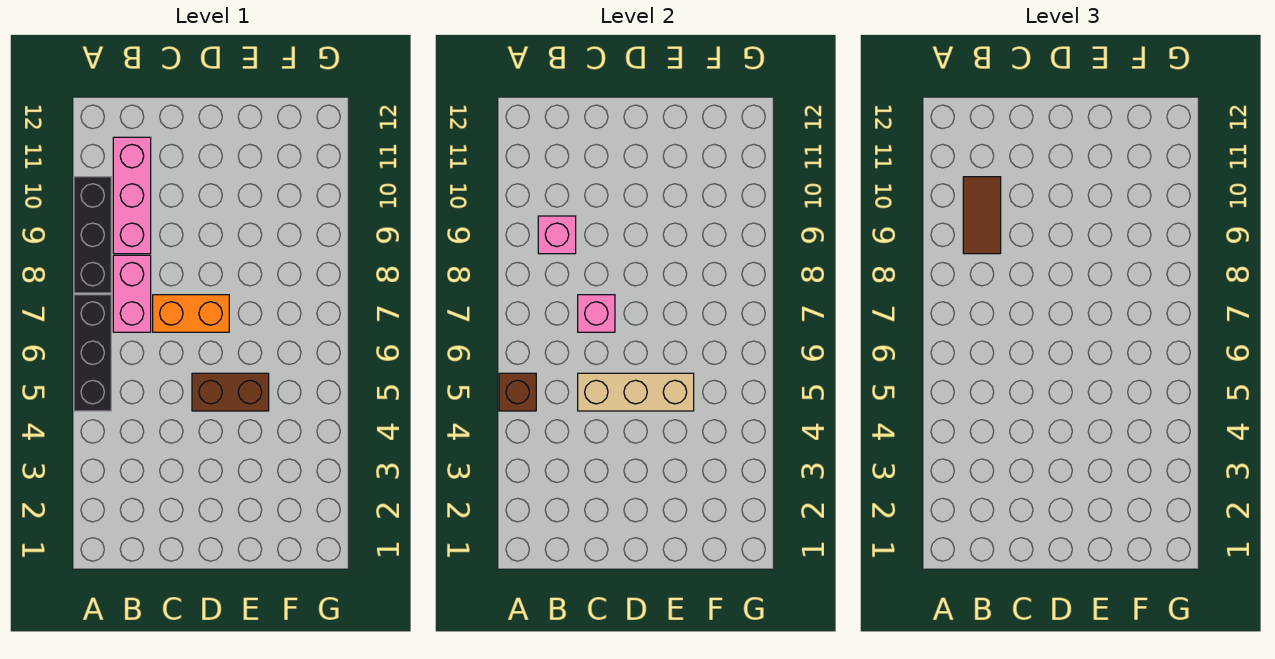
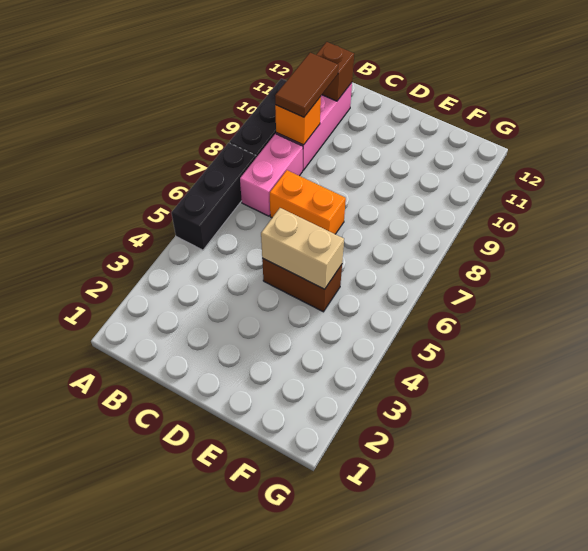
brown 1x1 brick [499,373,536,411] -> brown 1x1 brick moved to [316,42,354,101]
pink 1x1 brick [538,216,576,254] -> orange 1x1 brick [275,97,321,145]
tan 1x3 brick [578,373,694,411] -> tan 1x2 brick [261,208,344,289]
pink 1x1 brick [578,295,615,332] -> none

